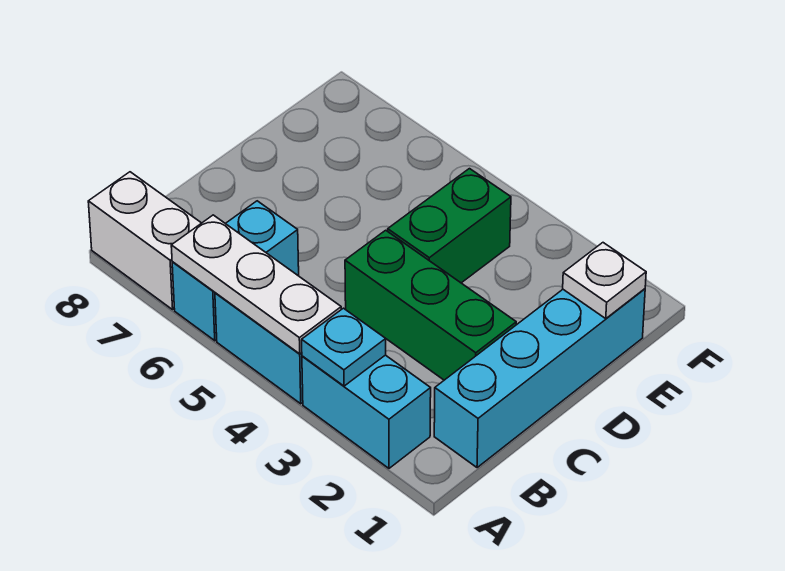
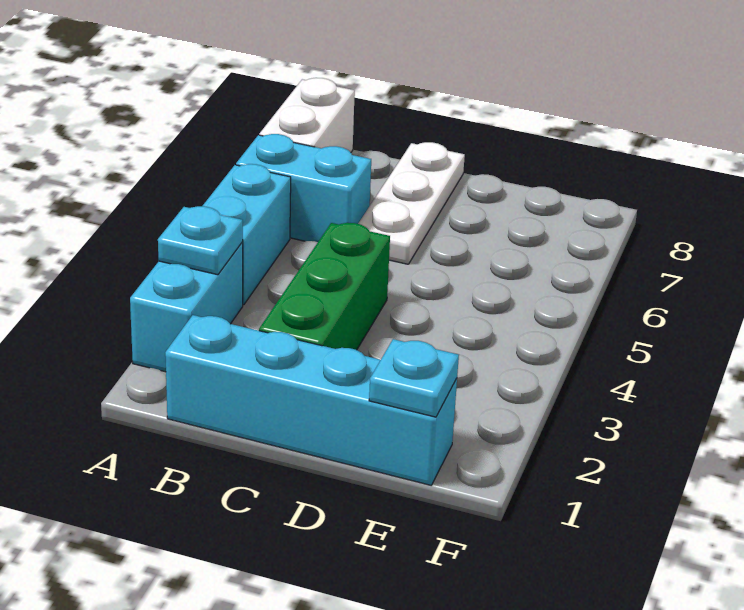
white 1x3 plate [171,215,341,354] -> white 1x3 plate moved to [358,142,465,264]
green 1x2 brick [388,169,511,283] -> none
white 1x1 plate [563,243,646,319] -> cyan 1x1 plate [369,339,459,417]

